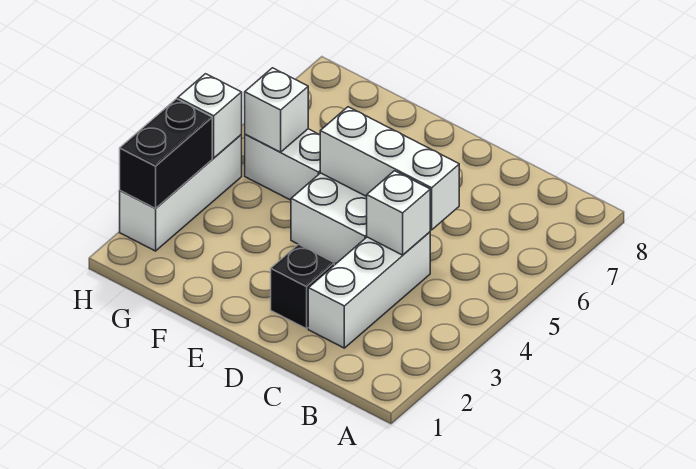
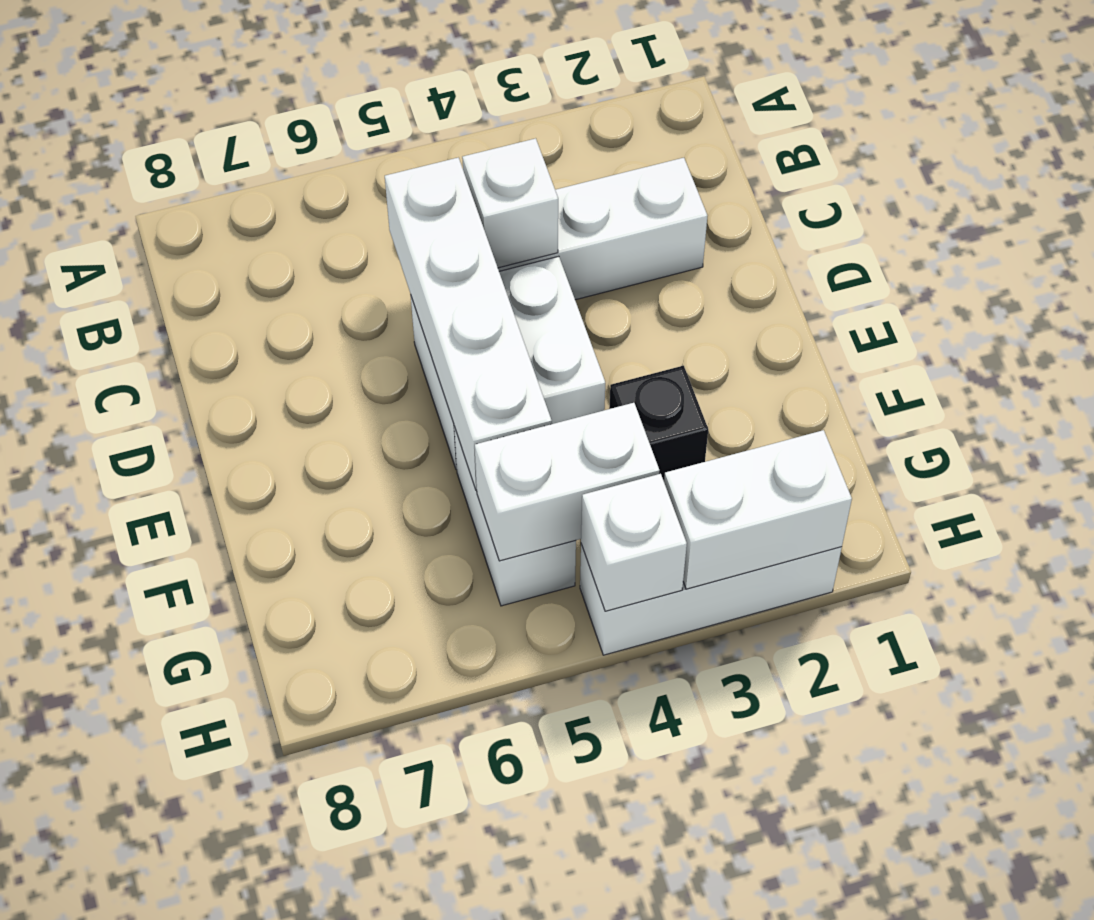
white 1x3 brick [320,107,459,230] -> white 1x4 brick [385,158,552,490]
black 1x1 brick [271,244,334,329] -> black 1x1 brick moved to [609,366,708,481]
white 1x1 brick [245,68,308,152] -> white 1x2 brick [475,403,660,561]
black 1x2 brick [120,99,212,208] -> white 1x2 brick [664,430,852,589]

